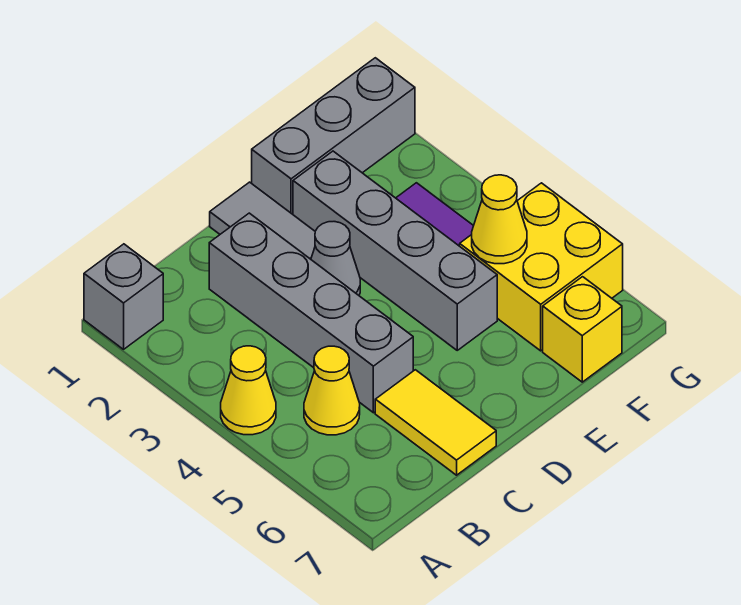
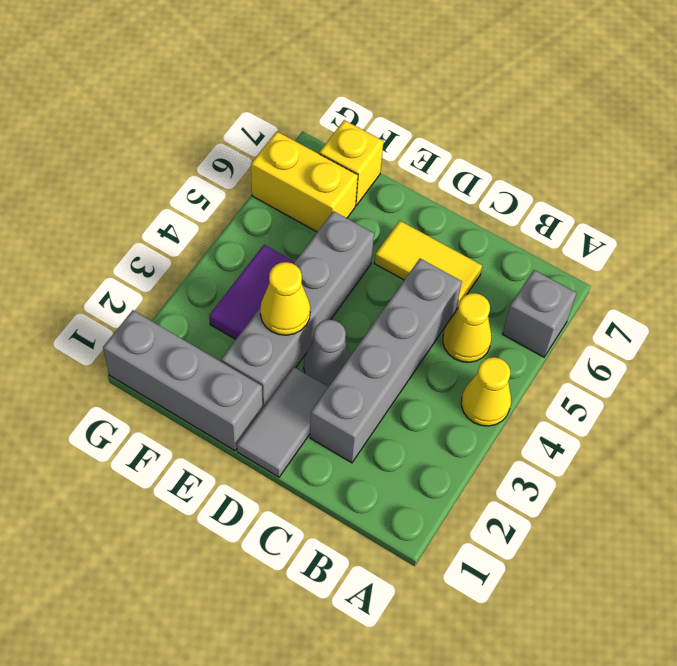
grey 1x1 brick [84,244,163,349] -> grey 1x1 brick moved to [503,270,577,357]
yellow 1x2 tile [375,370,496,475] -> yellow 1x2 tile turned to [374,221,482,309]
yellow 2x2 brick [460,183,623,351] -> yellow 1x2 brick [251,132,358,232]
yellow 1x1 cone [472,175,527,264] -> yellow 1x1 cone moved to [260,262,310,335]

